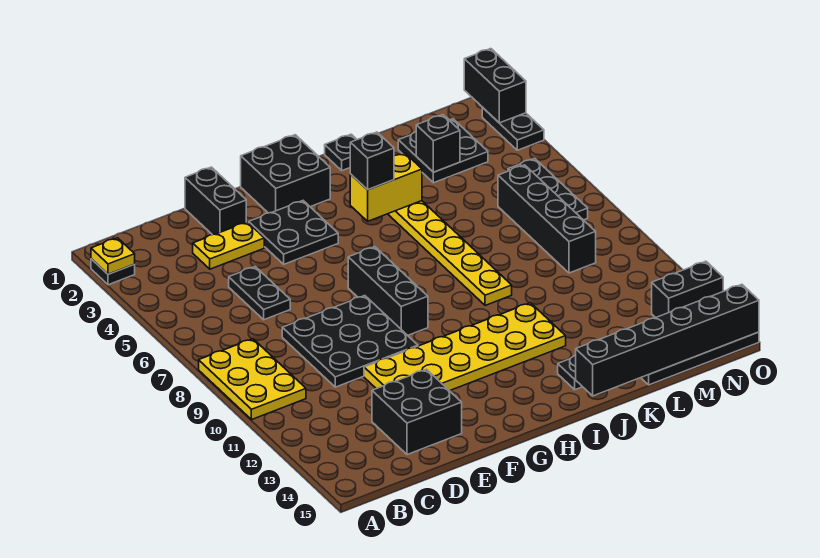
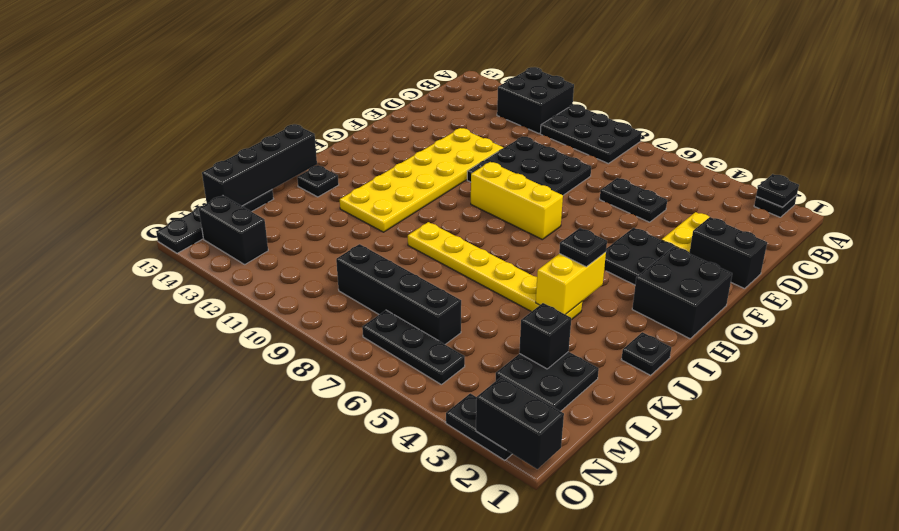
yellow 1x1 plate [91,238,135,274] -> black 1x1 plate [756,174,799,207]
yellow 2x3 plate [199,339,306,420] -> black 2x3 plate [540,104,642,164]
black 2x2 brick [372,369,462,455] -> black 2x2 brick moved to [497,67,574,134]
black 1x3 brick [348,247,428,335] -> yellow 1x3 brick [471,162,563,239]
black 1x1 brick [350,132,394,190] -> black 1x1 plate [559,228,607,267]
black 1x6 brick [576,284,759,396] -> black 1x4 brick [202,124,317,206]
black 1x2 brick [652,261,723,317] -> black 1x2 brick turned to [199,196,268,264]

